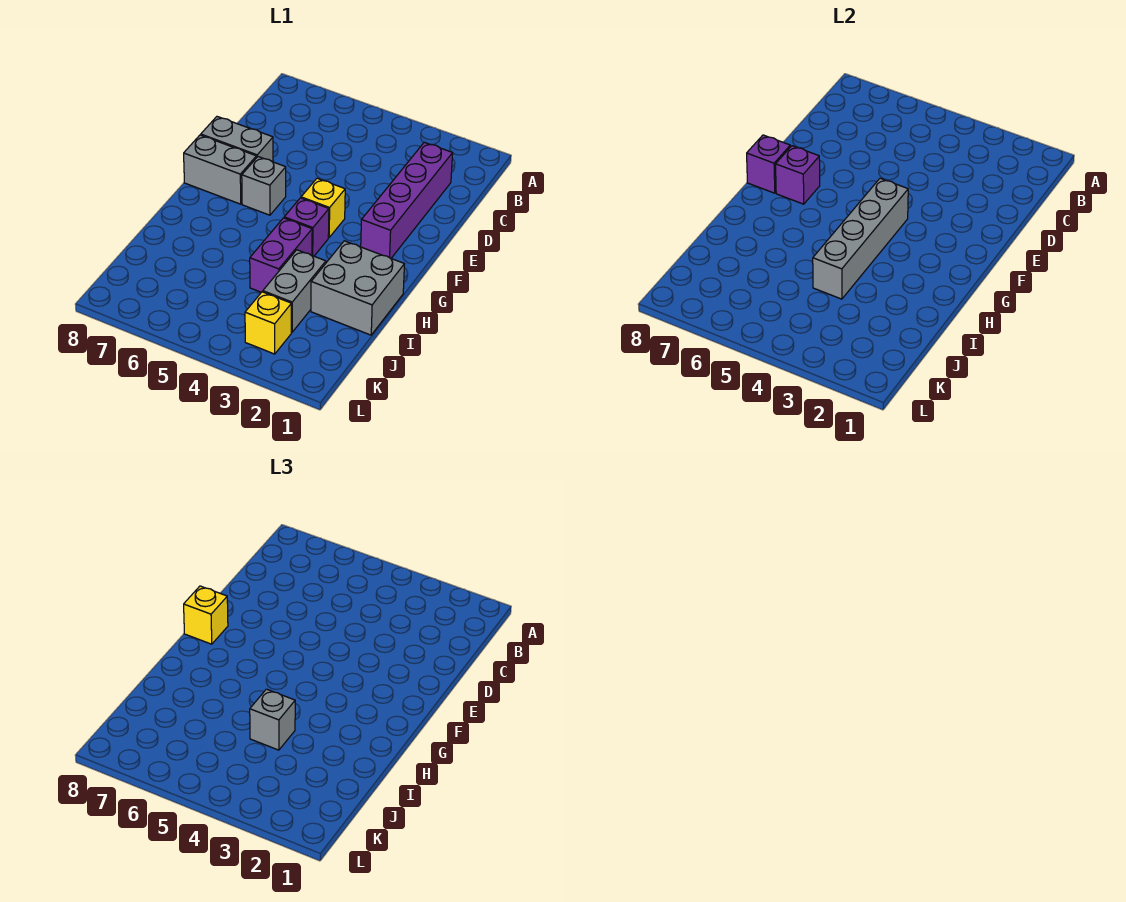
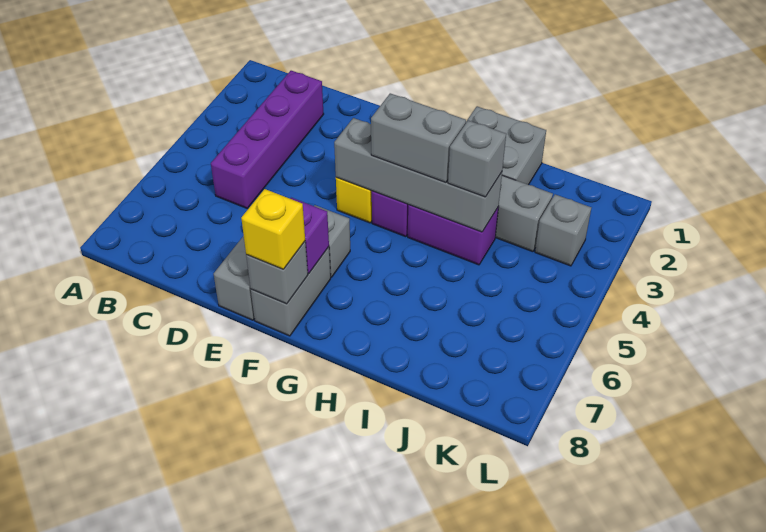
purple 1x4 brick [361,142,453,258] -> purple 1x4 brick turned to [211,71,324,208]
purple 1x1 brick [747,135,790,193] -> grey 1x1 brick [246,242,308,304]
none -> grey 1x2 brick [371,93,466,183]
yellow 1x1 brick [245,292,291,354] -> grey 1x1 brick [535,194,591,266]

